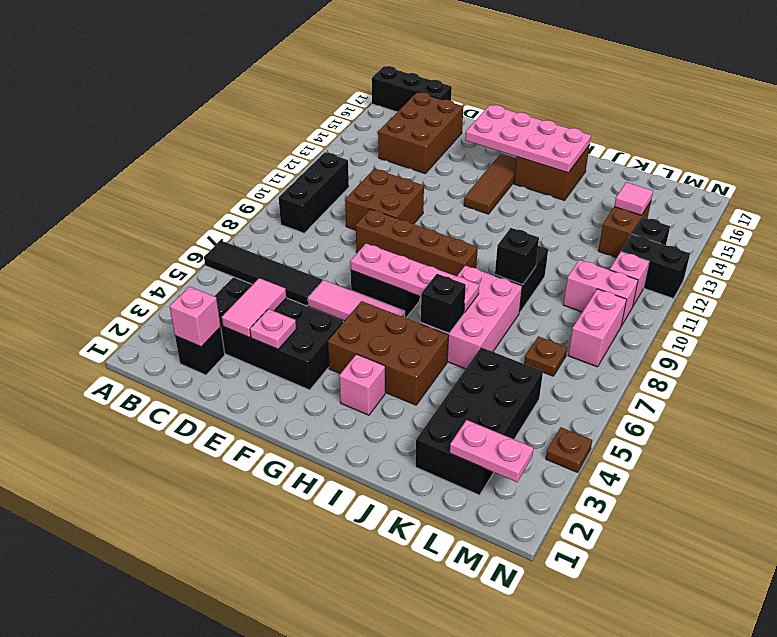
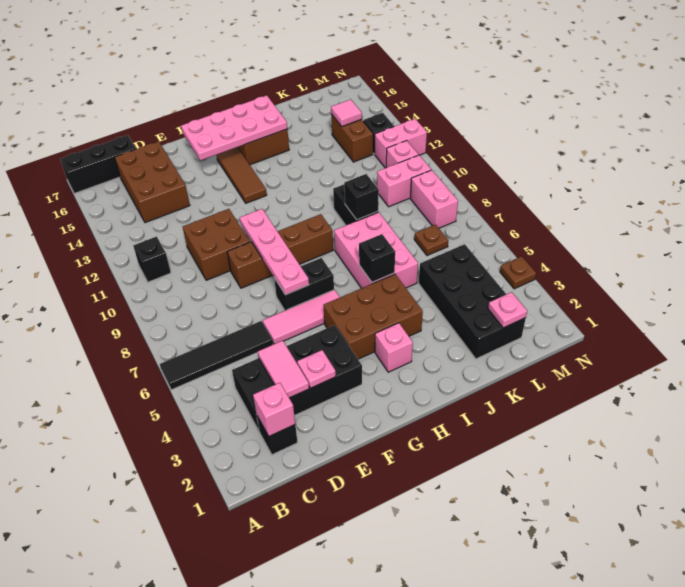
black 1x3 brick [279,152,349,233] -> black 1x1 brick [133,236,171,282]
pink 1x4 plate [350,243,479,313] -> pink 1x4 plate turned to [240,209,309,295]
pink 1x2 plate [450,420,534,482] -> pink 1x1 plate [488,292,527,328]
black 1x2 brick [621,234,690,299] -> pink 1x2 brick [375,119,427,168]

